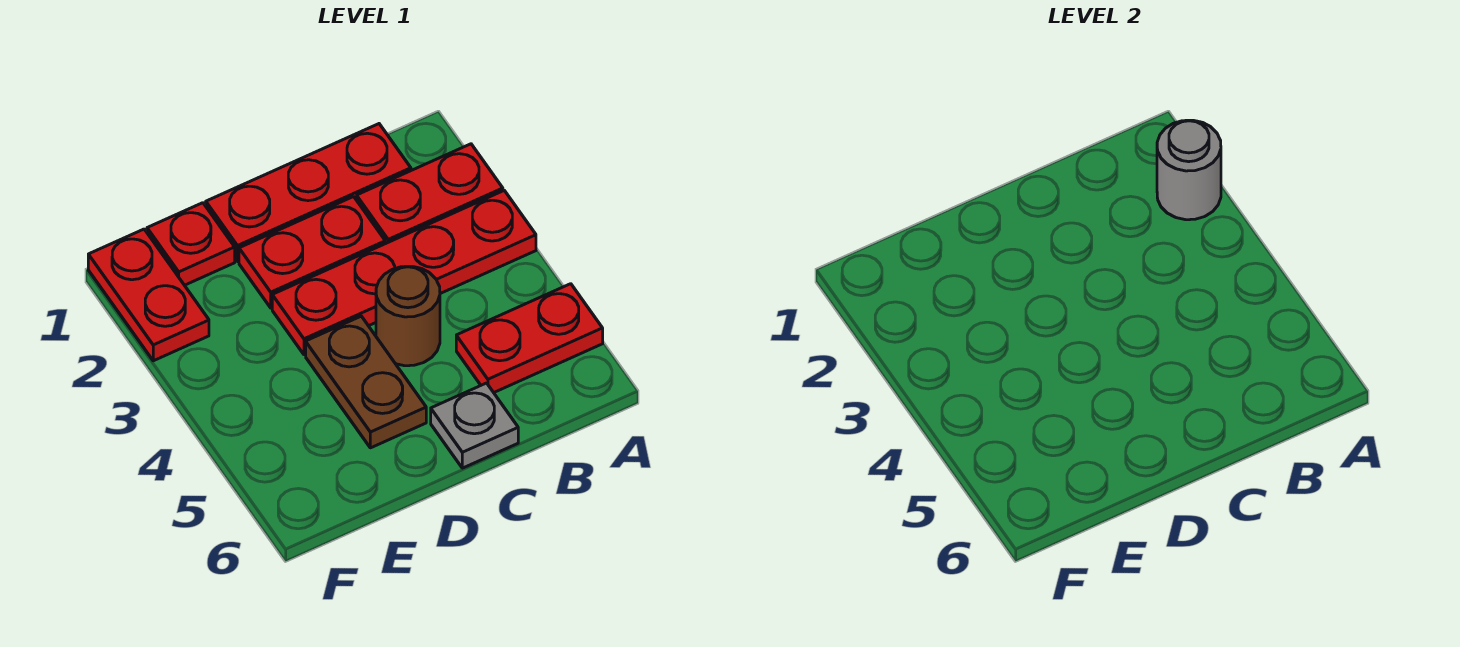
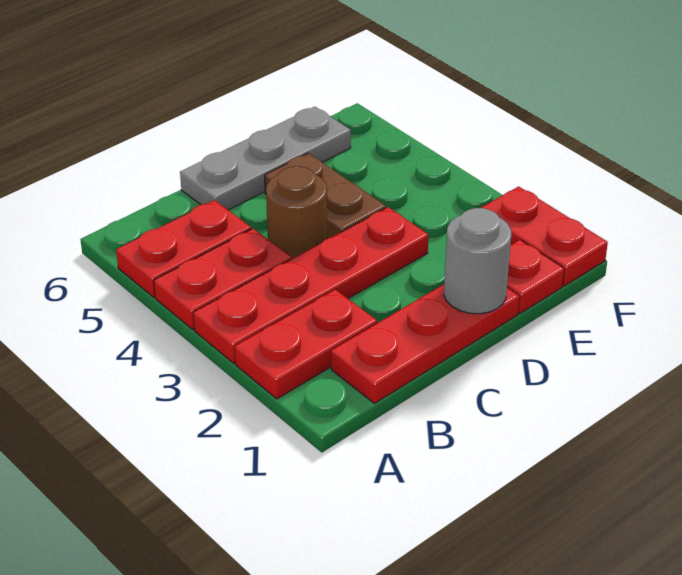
grey 1x1 round brick [1157,120,1221,220] -> grey 1x1 round brick moved to [444,208,511,314]
red 1x2 plate [239,197,385,308] -> red 1x2 plate moved to [154,229,291,330]
grey 1x1 plate [431,383,518,468] -> grey 1x3 plate [180,107,351,210]

